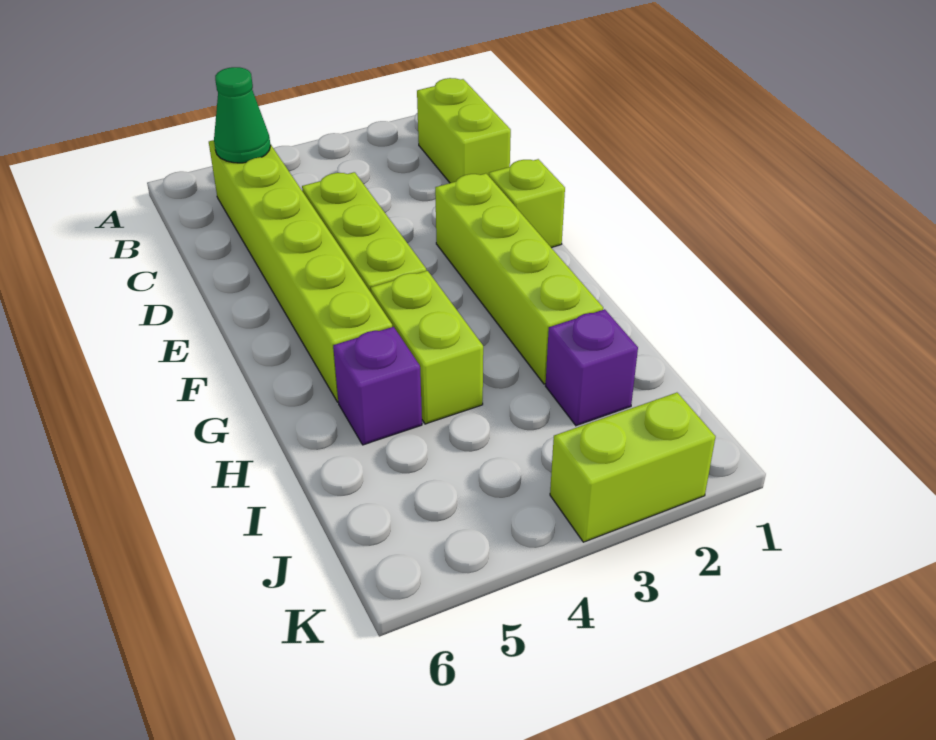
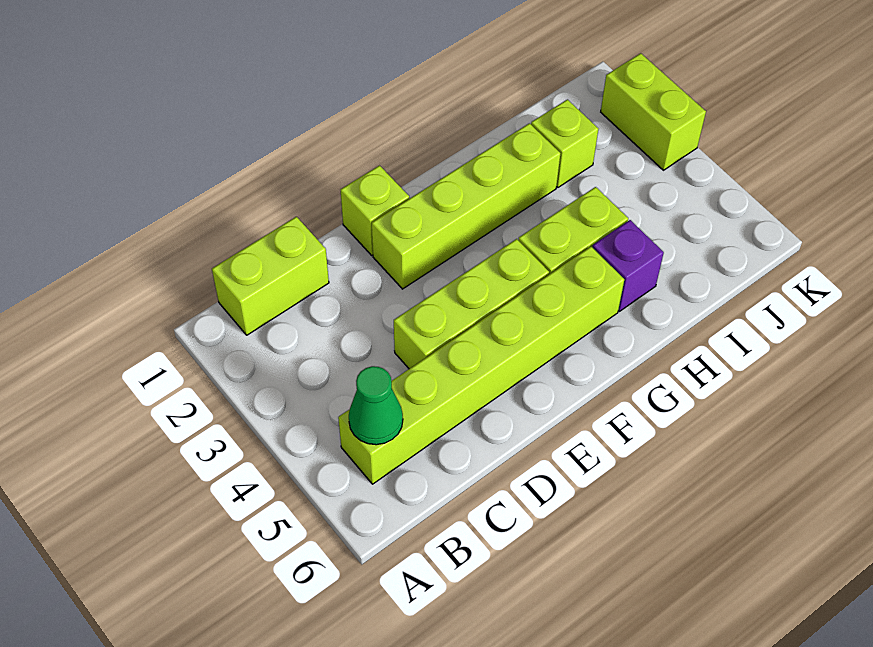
purple 1x1 brick [546,309,638,426] -> lime 1x1 brick [531,99,598,187]

